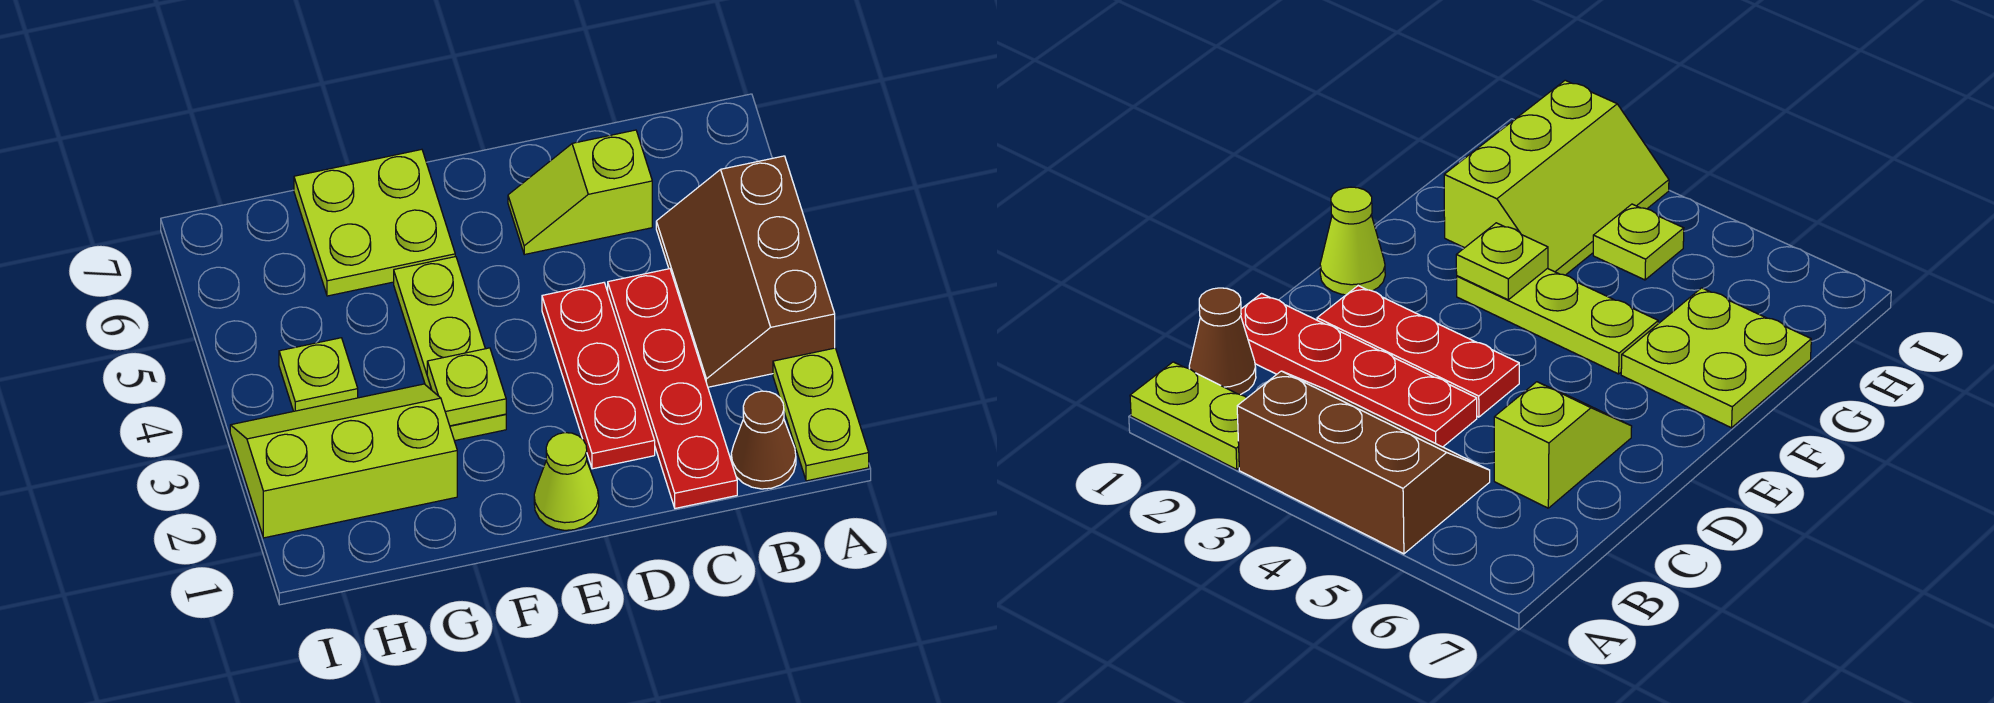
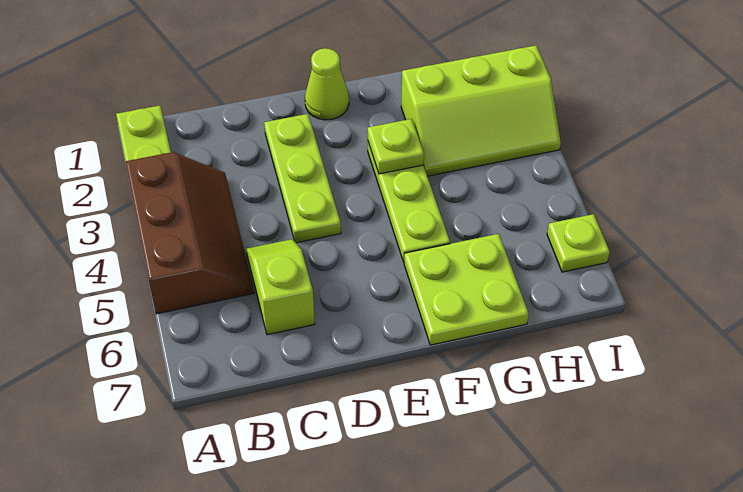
brown 1x1 cone [731,391,796,489] -> none
red 1x4 plate [608,269,737,508] -> none
lime 1x2 slope [508,130,652,255] -> lime 1x2 slope turned to [246,239,315,335]
red 1x3 plate [542,283,655,469] -> lime 1x3 plate [264,114,341,243]
lime 1x1 plate [279,338,358,411] -> lime 1x1 plate moved to [547,214,610,272]

